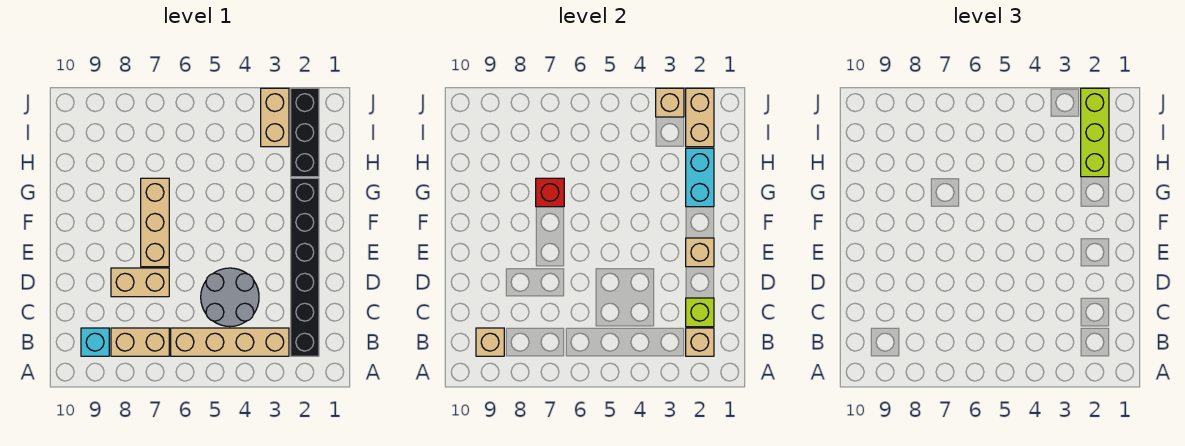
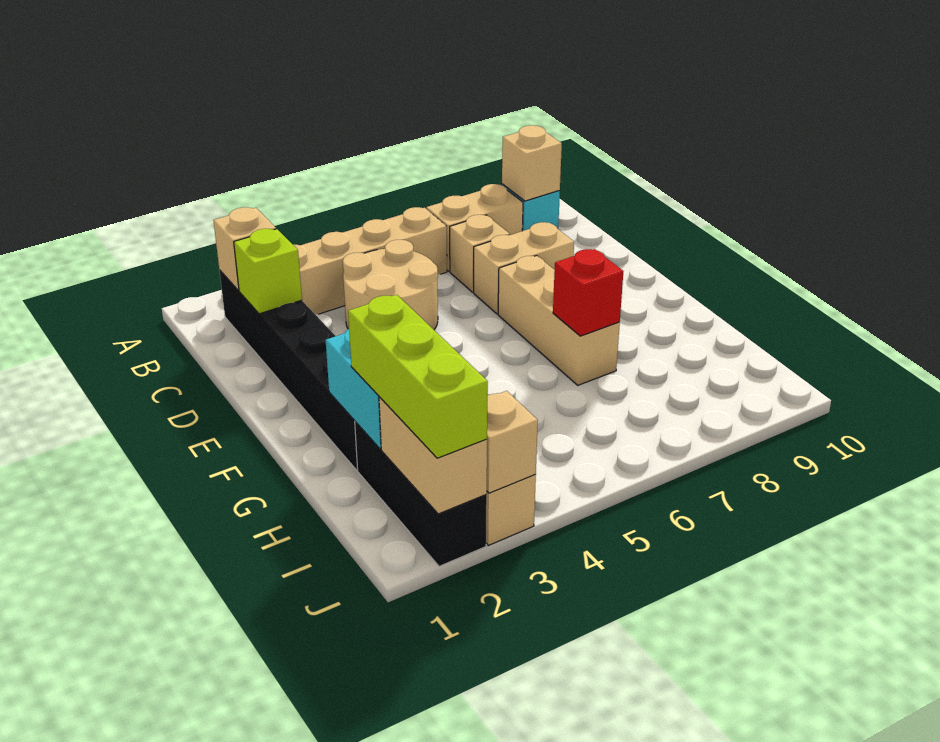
grey 2x2 round brick [201,268,259,326] -> tan 2x2 round brick [343,240,438,330]
tan 1x1 brick [686,238,714,267] -> tan 1x1 brick moved to [450,215,510,292]

